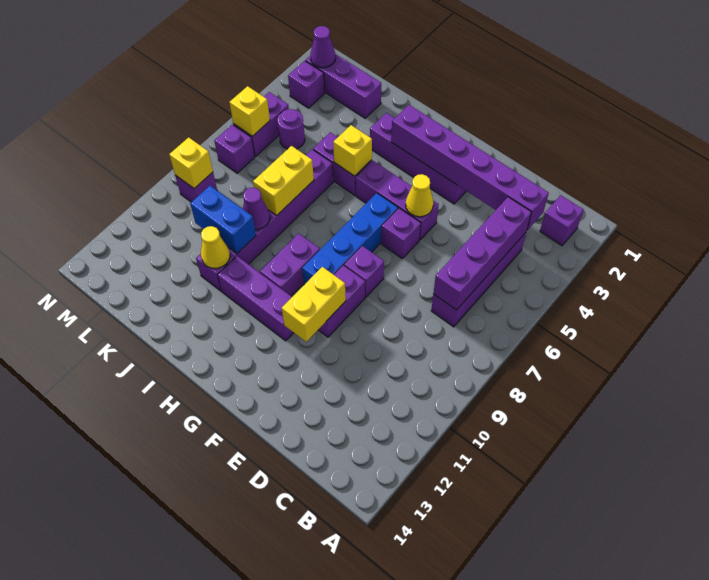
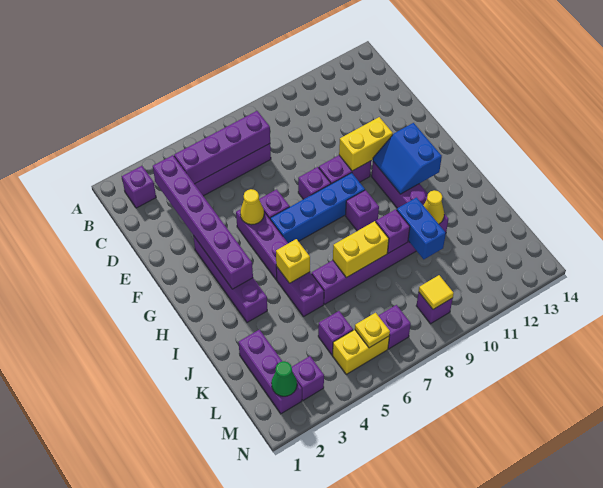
none -> blue 2x2 slope [373,123,442,194]
purple 1x2 brick [260,233,320,296] -> purple 1x1 brick [346,190,379,231]
purple 1x1 cone [243,188,270,230] -> purple 1x1 brick [376,209,410,253]
purple 1x1 round brick [277,109,305,149] -> purple 1x1 brick [318,311,353,355]
purple 1x1 cone [310,26,336,68] -> green 1x1 cone [271,361,297,396]
purple 1x2 brick [233,92,289,156] -> yellow 1x2 brick [333,330,389,374]
yellow 1x1 brick [229,86,270,136] -> yellow 1x1 plate [355,313,390,348]
yellow 1x1 brick [169,137,213,189] -> yellow 1x1 tile [419,275,454,309]

